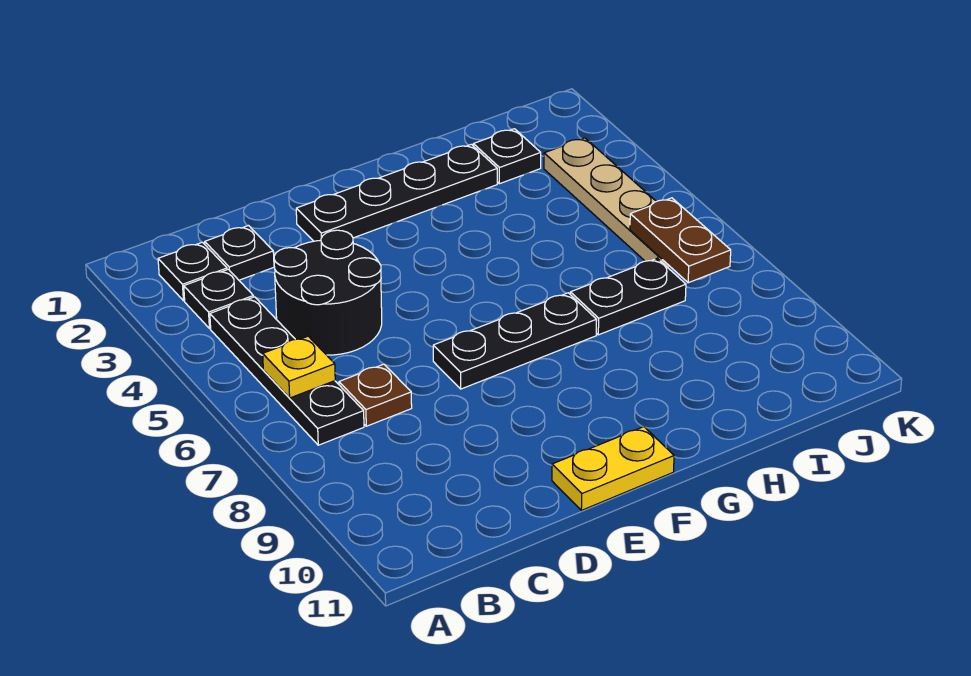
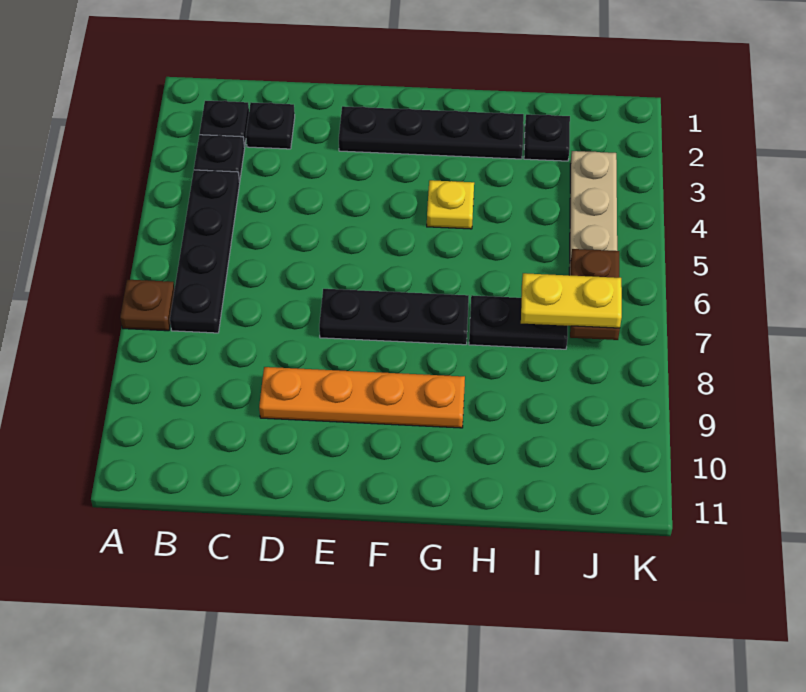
yellow 1x1 plate [263,336,335,398] -> yellow 1x1 plate moved to [427,180,474,229]
black 2x2 round brick [274,230,382,355] -> none
brown 1x1 plate [339,364,412,426] -> brown 1x1 plate moved to [120,280,175,331]
none -> orange 1x4 plate [259,367,465,428]
yellow 1x2 plate [552,427,674,510] -> yellow 1x2 plate moved to [521,273,622,328]

